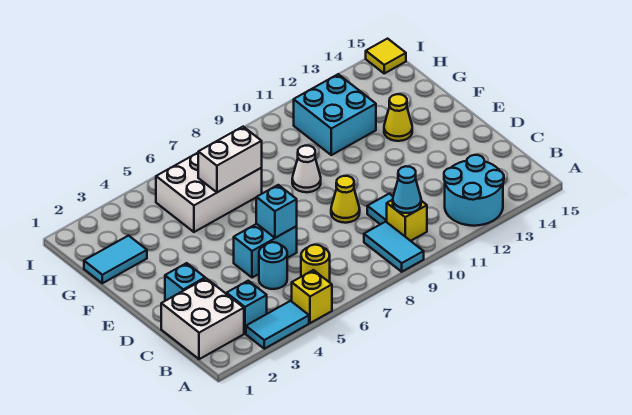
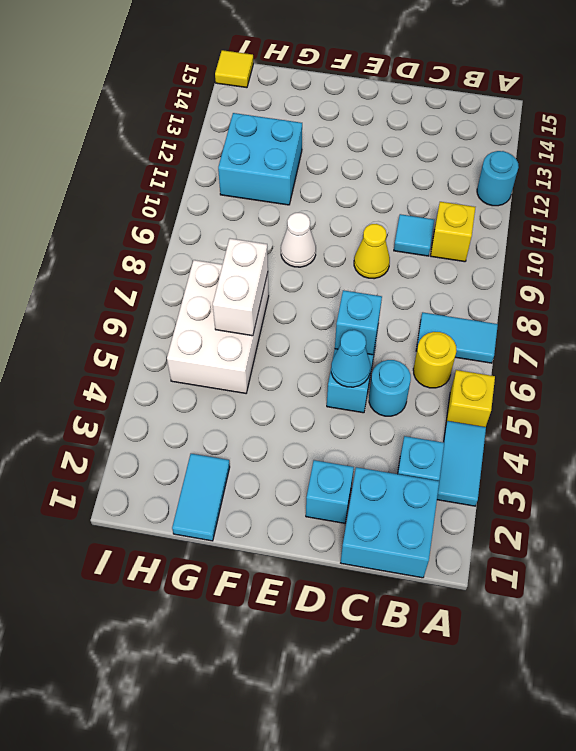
cyan 1x2 tile [364,222,424,272] -> cyan 1x2 tile moved to [416,313,498,363]
cyan 2x2 round brick [444,155,504,226] -> cyan 1x1 round brick [477,151,519,206]
white 2x2 brick [161,278,244,359] -> cyan 2x2 brick [341,467,439,578]
cyan 1x1 cone [393,166,421,213] -> cyan 1x1 cone moved to [331,330,370,387]
yellow 1x1 cone [384,94,412,141] -> none

